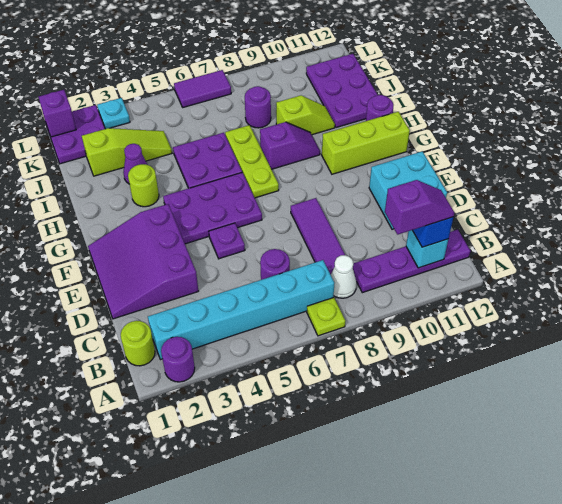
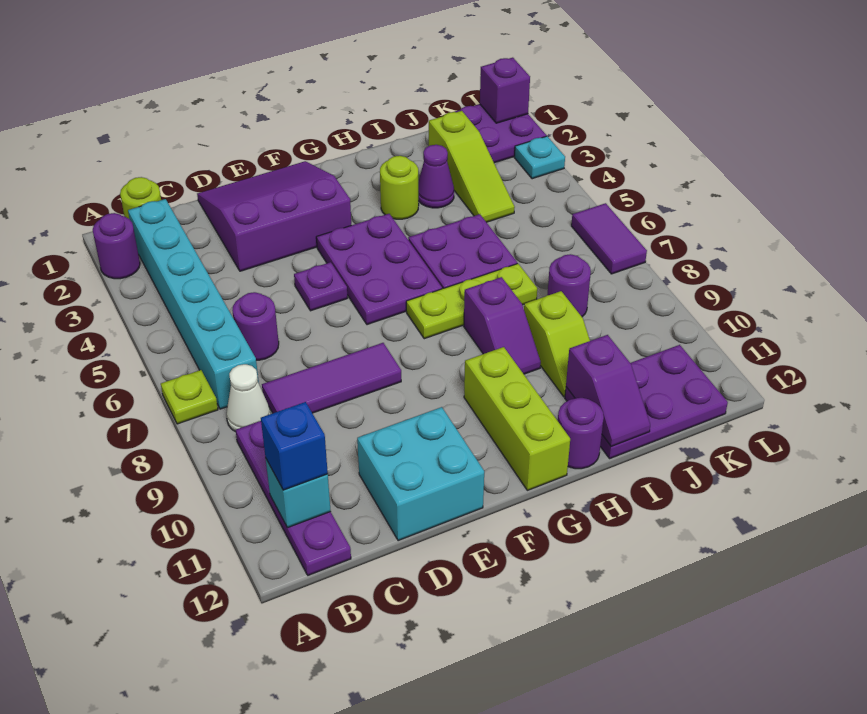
purple 1x2 slope [385,180,455,235] -> purple 1x2 slope moved to [566,335,650,447]

